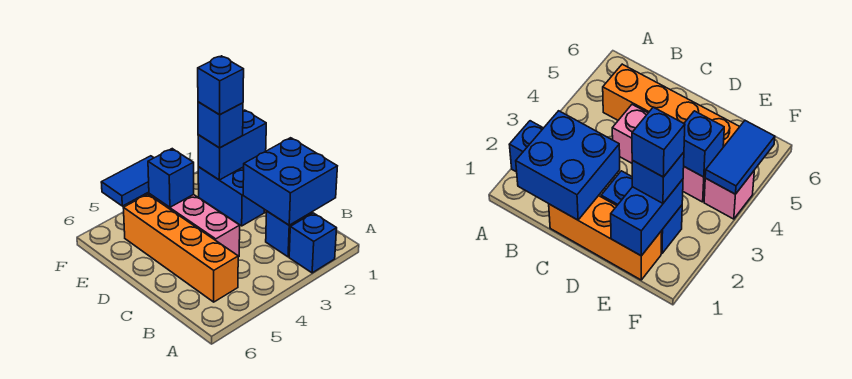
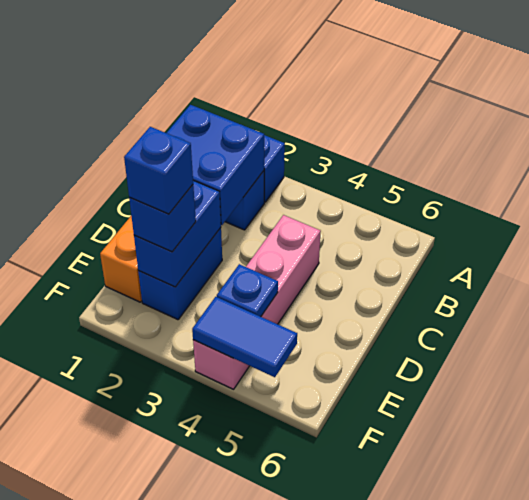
orange 1x4 brick [124,194,238,302] -> none
blue 1x2 brick [198,110,266,180] -> blue 1x2 brick turned to [134,181,221,287]
blue 1x1 brick [148,149,194,207] -> blue 1x1 plate [217,264,278,317]

